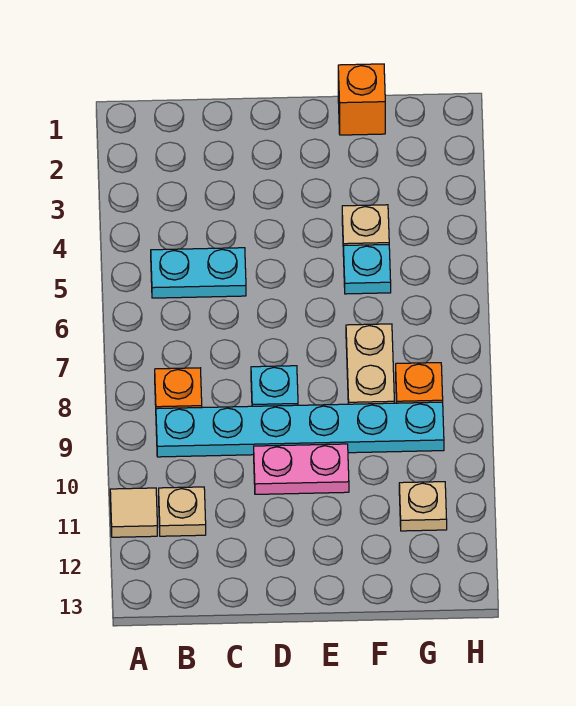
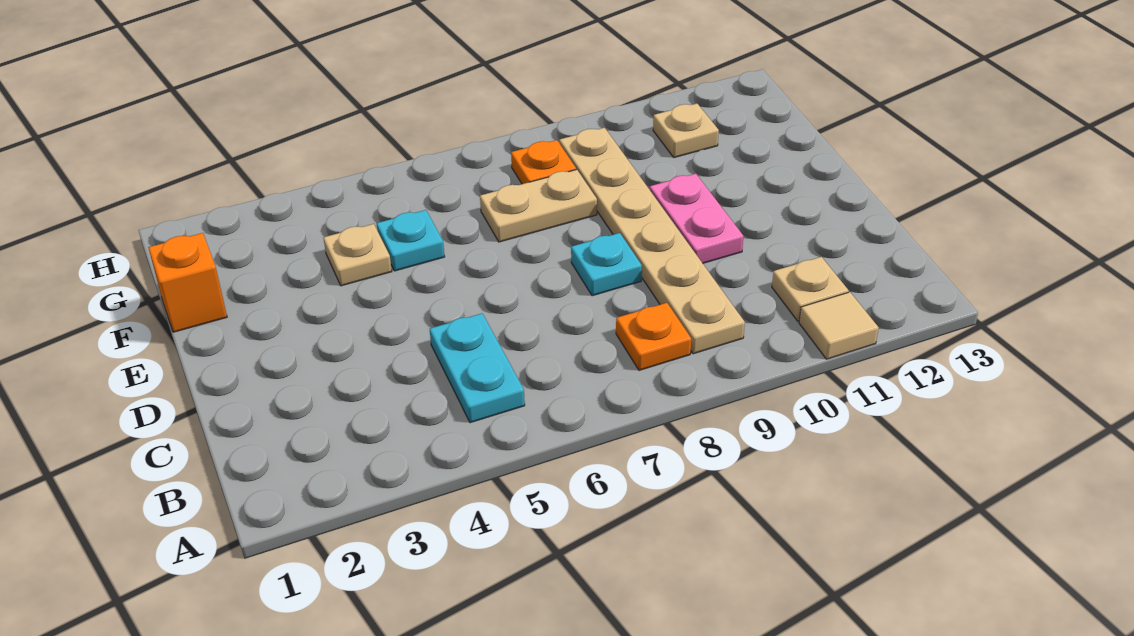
cyan 1x6 plate [156,402,444,457] -> tan 1x6 plate [559,128,745,354]

